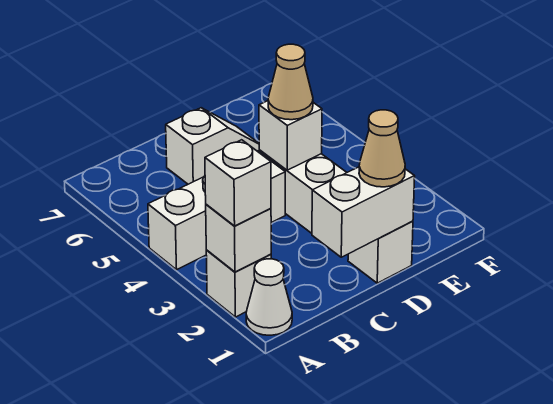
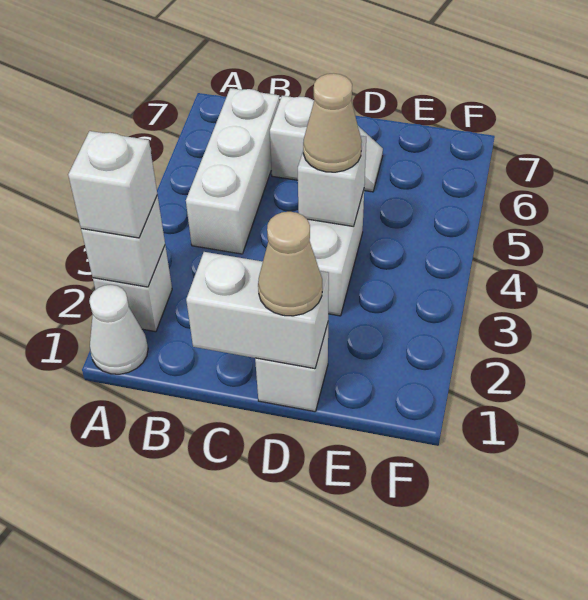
white 1x3 brick [148,152,285,270] -> white 1x3 brick turned to [186,88,280,254]

